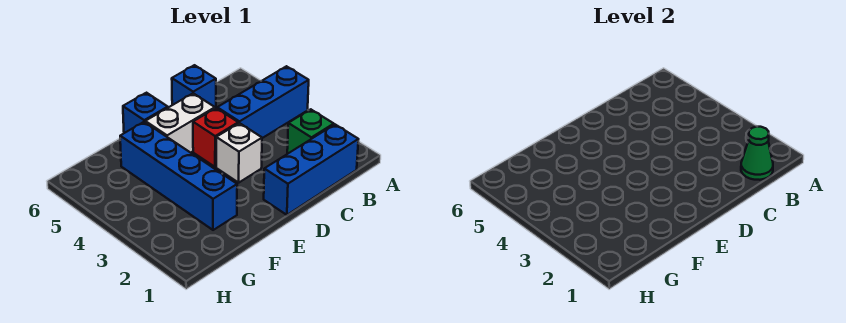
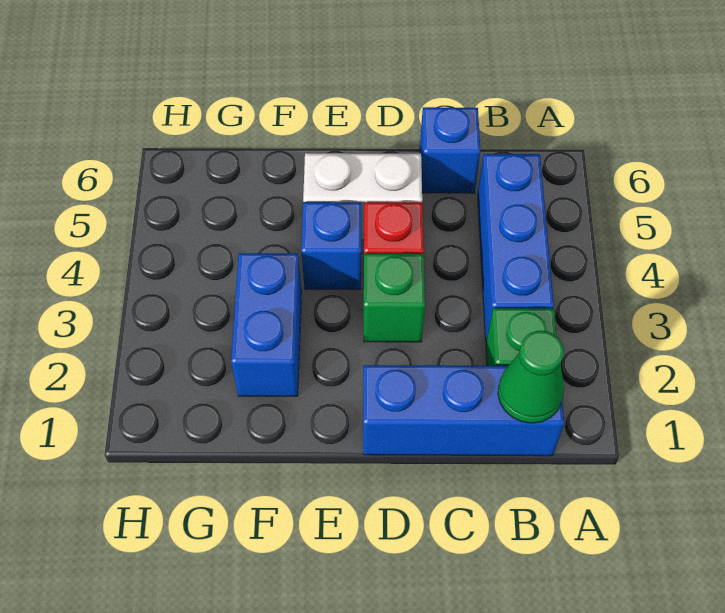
blue 1x3 brick [217,66,309,138] -> blue 1x3 brick turned to [478,154,554,341]
white 1x1 brick [216,123,262,183] -> green 1x1 brick [364,254,425,342]
blue 1x1 brick [123,93,168,133] -> blue 1x1 brick moved to [301,202,361,290]
blue 1x4 brick [120,122,237,230] -> blue 1x2 brick [231,253,302,396]

